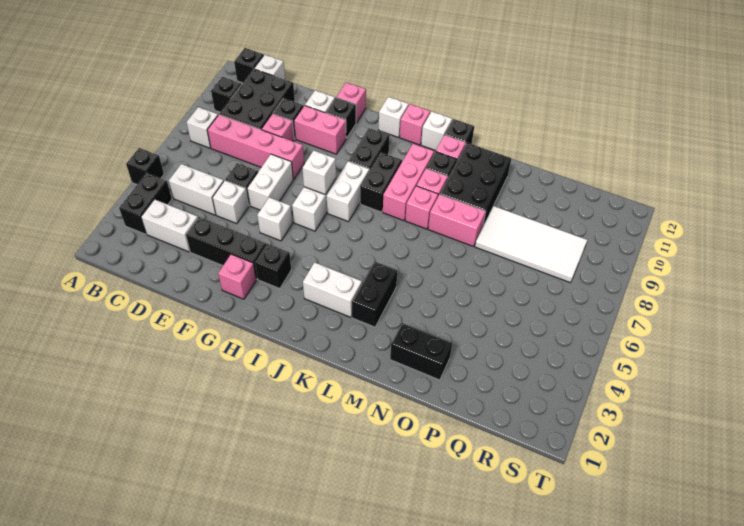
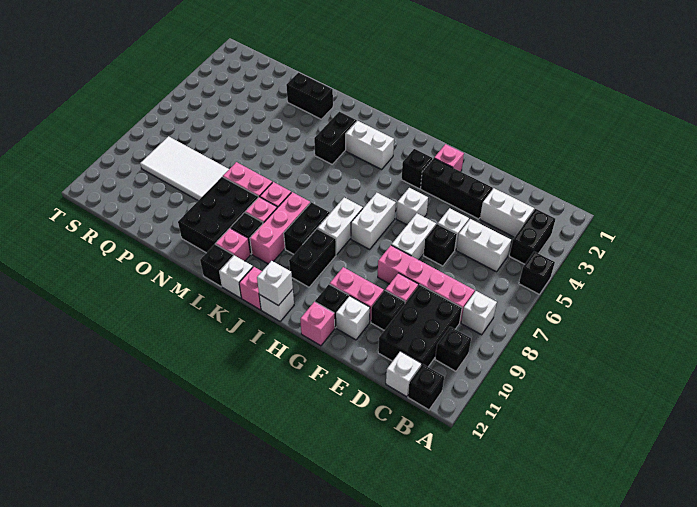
white 1x1 brick [302,151,336,195] -> white 1x1 brick moved to [257,261,293,306]

